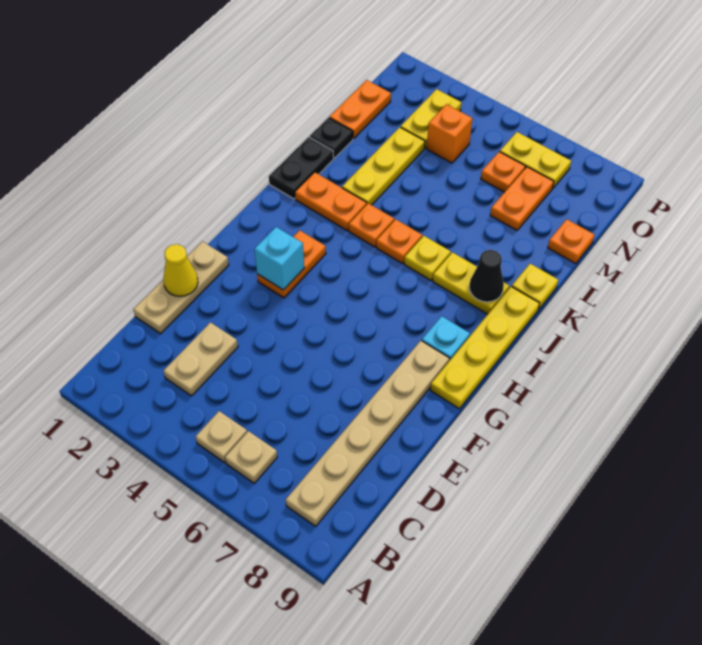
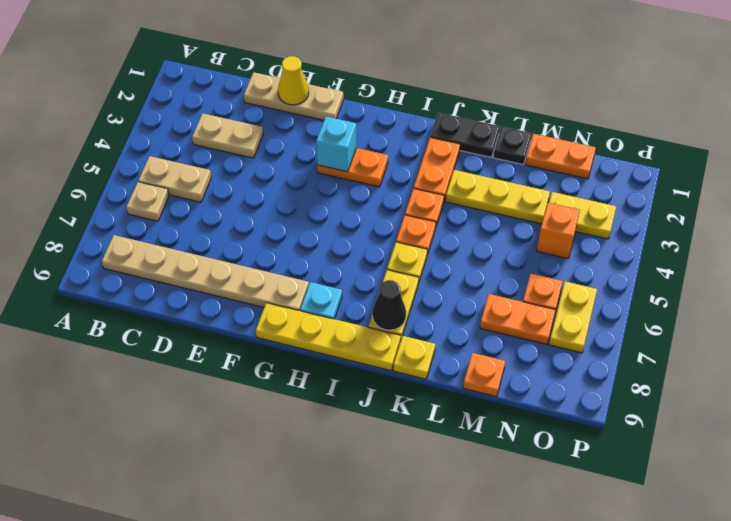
tan 1x1 plate [196,411,247,462] -> tan 1x2 plate [138,156,211,202]

